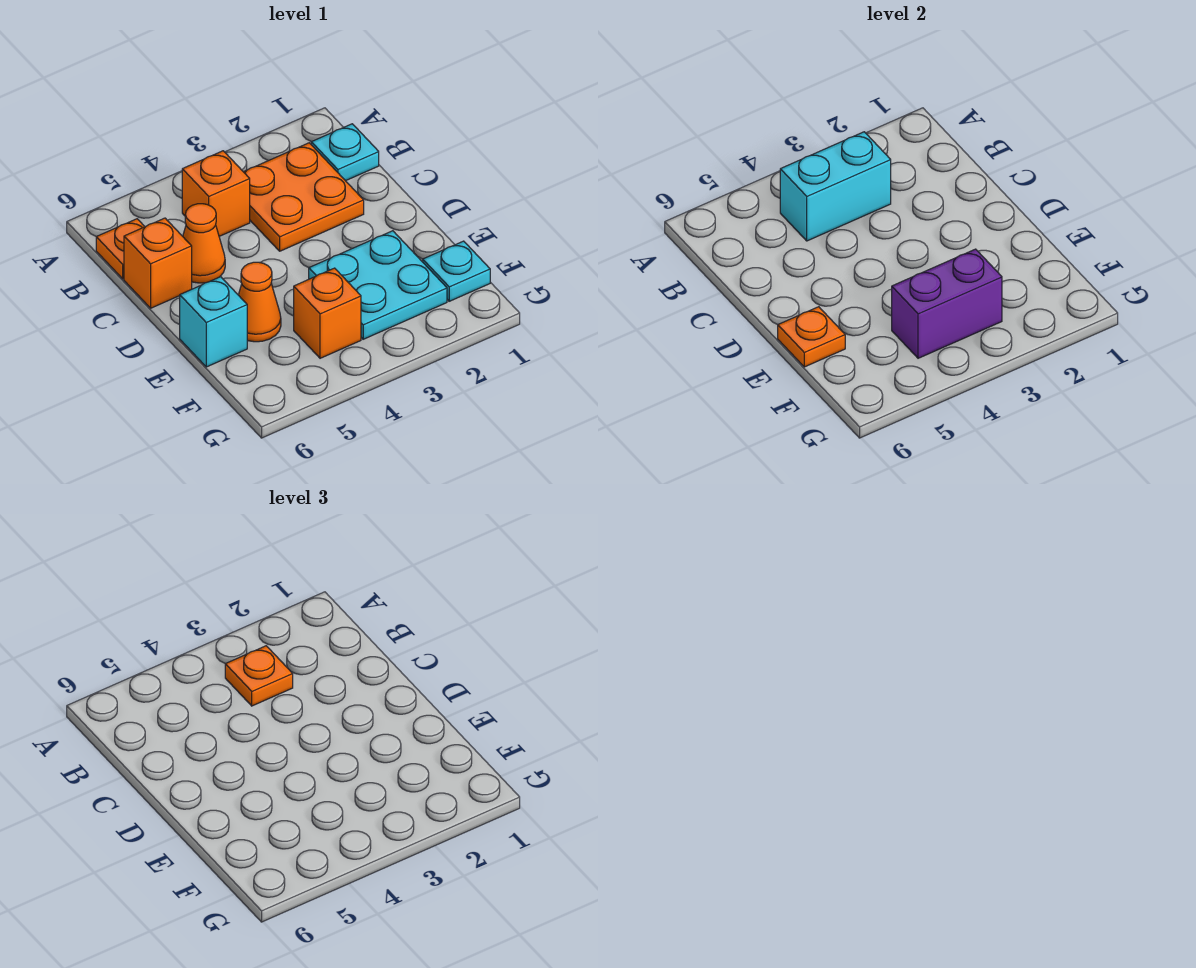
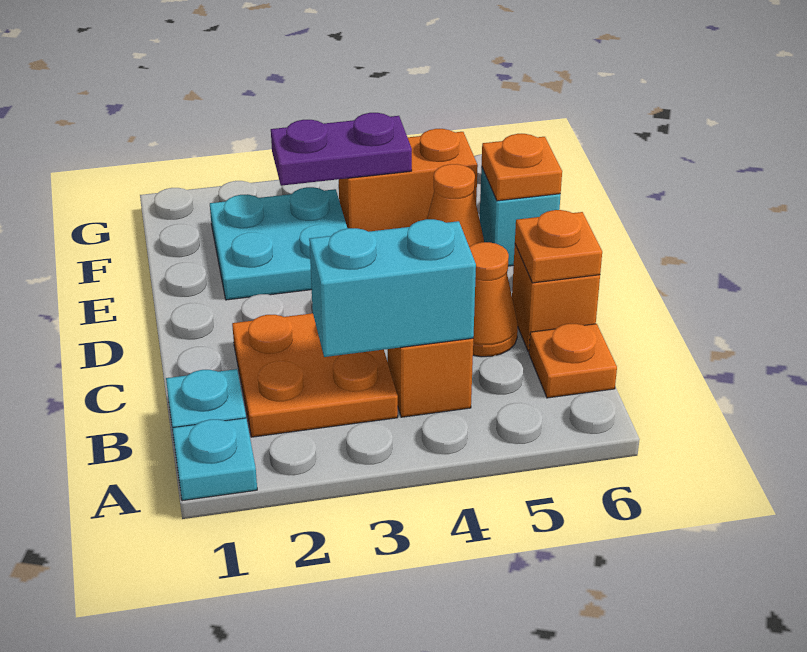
orange 1x1 plate [225,646,293,706] -> orange 1x1 plate moved to [515,210,602,283]
cyan 1x1 plate [423,241,490,301] -> cyan 1x1 plate moved to [173,418,257,501]
purple 1x2 brick [892,249,1002,358] -> purple 1x2 plate [271,113,412,186]
orange 1x1 brick [294,268,361,358] -> orange 1x2 brick [339,129,478,232]

